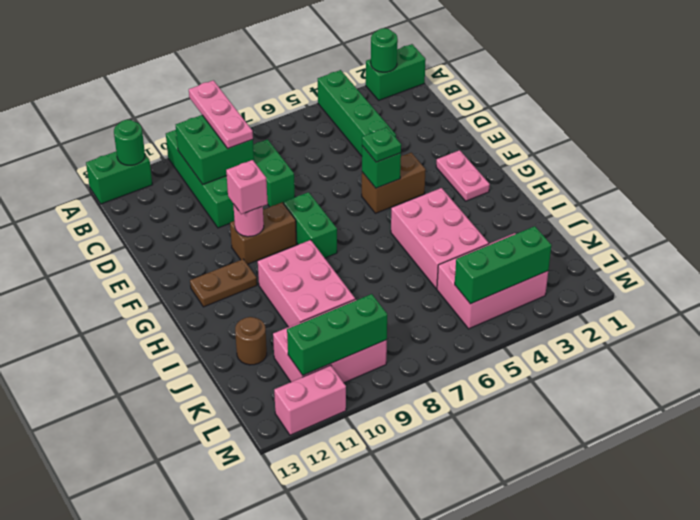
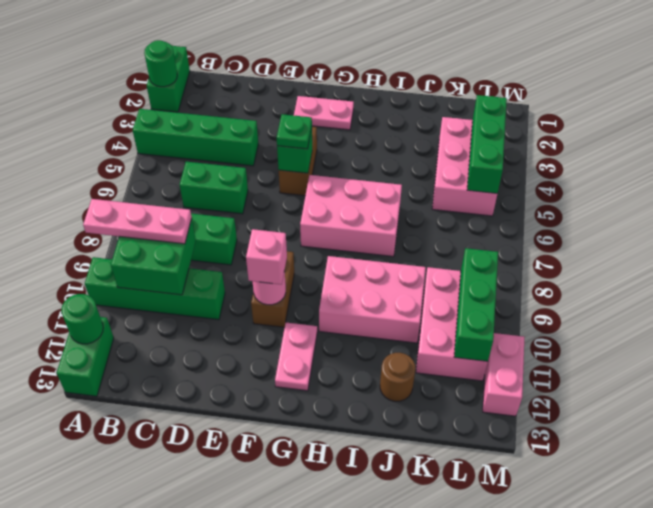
green 1x2 brick [284,192,337,258] -> green 1x2 brick moved to [180,162,248,214]
brown 1x2 plate [190,259,257,307] -> pink 1x2 plate [275,323,317,391]
pink 2x3 brick [391,188,489,289] -> pink 2x3 brick moved to [300,175,402,257]

